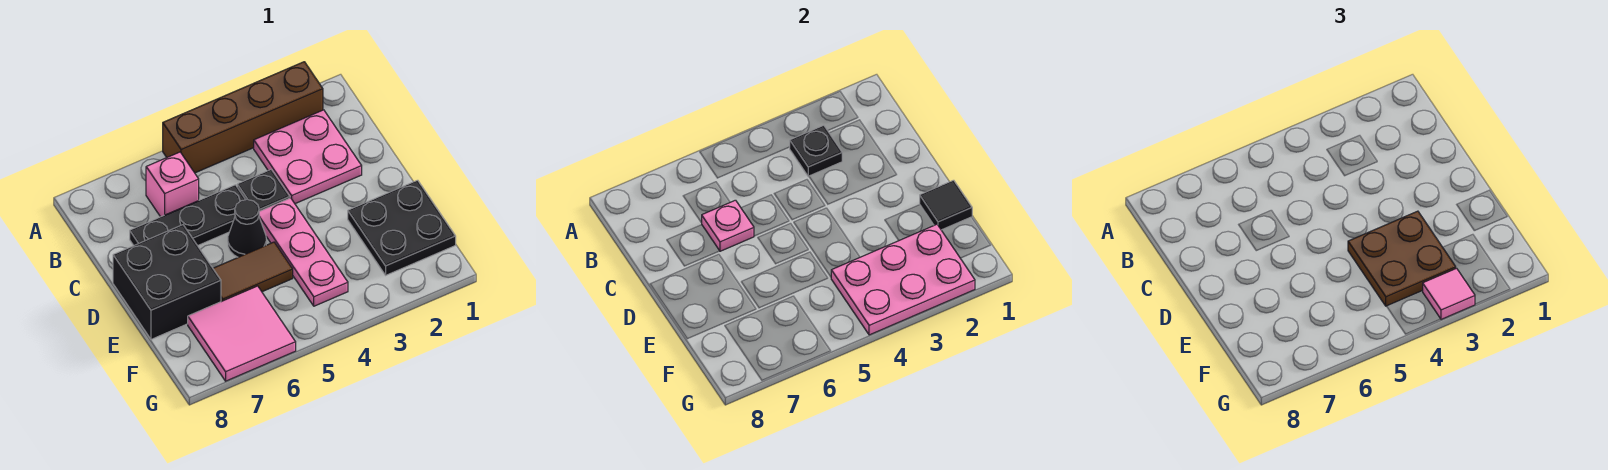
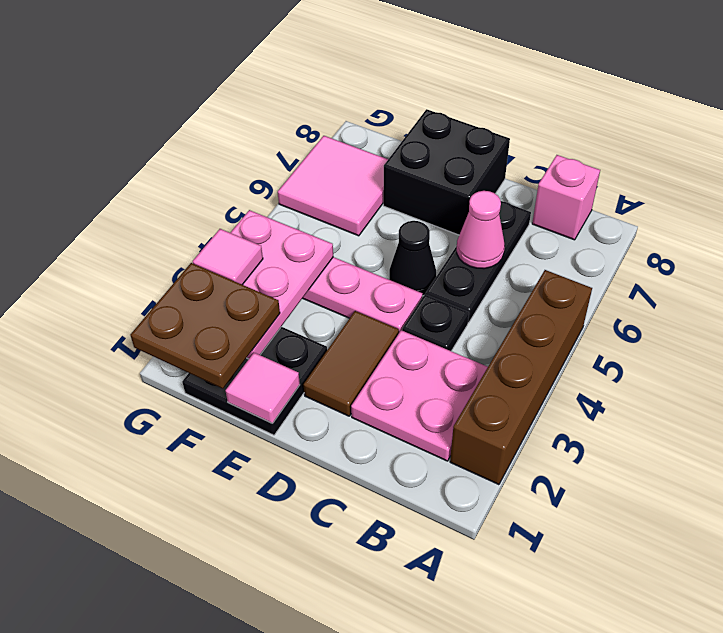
black 1x1 plate [790,125,842,176] -> none
pink 1x1 brick [146,152,199,217] -> pink 1x1 brick moved to [532,155,600,240]
pink 1x1 plate [702,200,754,251] -> pink 1x1 cone [457,191,505,269]
black 1x1 tile [920,180,972,230] -> pink 1x1 tile [226,353,300,423]
brown 2x2 plate [1348,211,1456,306] -> brown 2x2 plate moved to [130,263,280,389]
brown 1x2 tile [213,242,293,302] -> brown 1x2 tile moved to [304,311,399,416]

